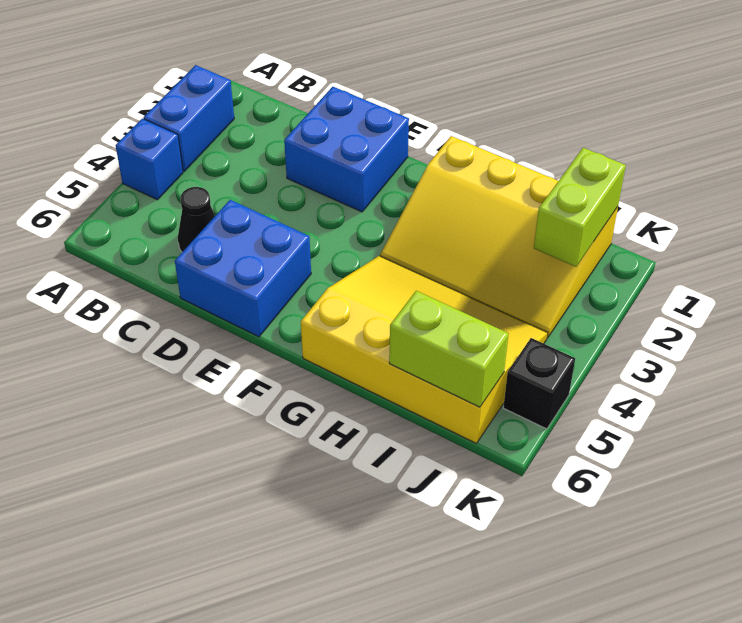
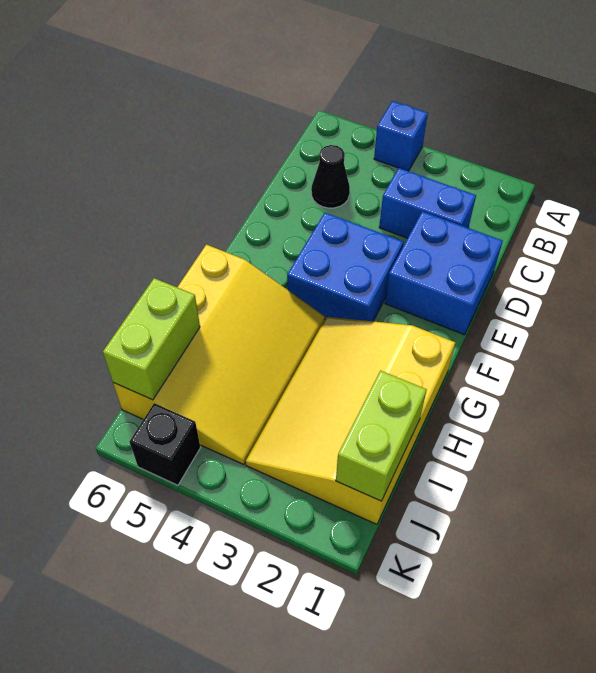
blue 1x2 brick [143,65,234,171] -> blue 1x2 brick moved to [379,168,476,238]
blue 2x2 brick [175,200,311,337] -> blue 2x2 brick moved to [287,213,403,321]
lime 1x2 brick [534,148,626,267] -> lime 1x2 brick turned to [336,371,427,501]

